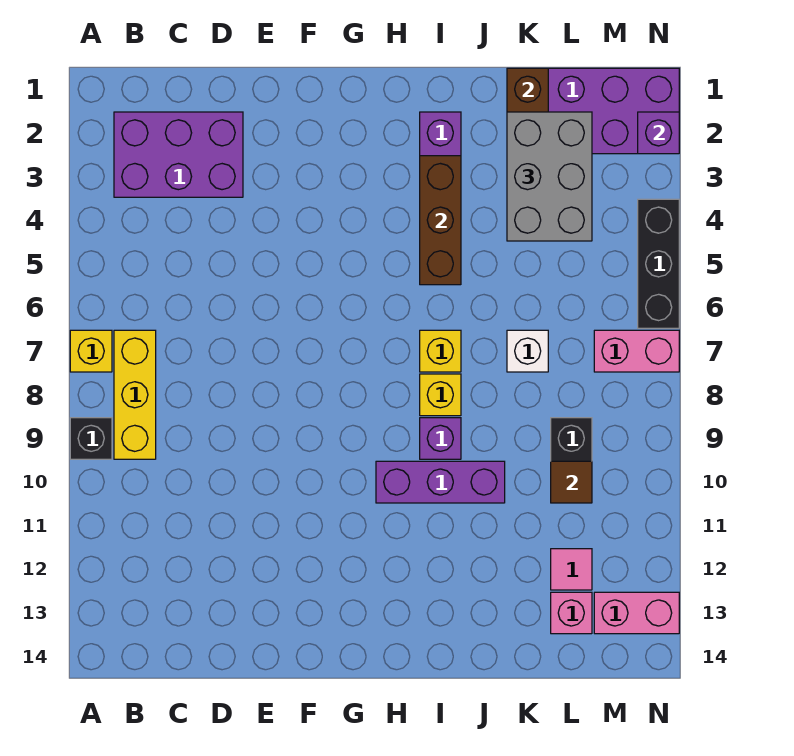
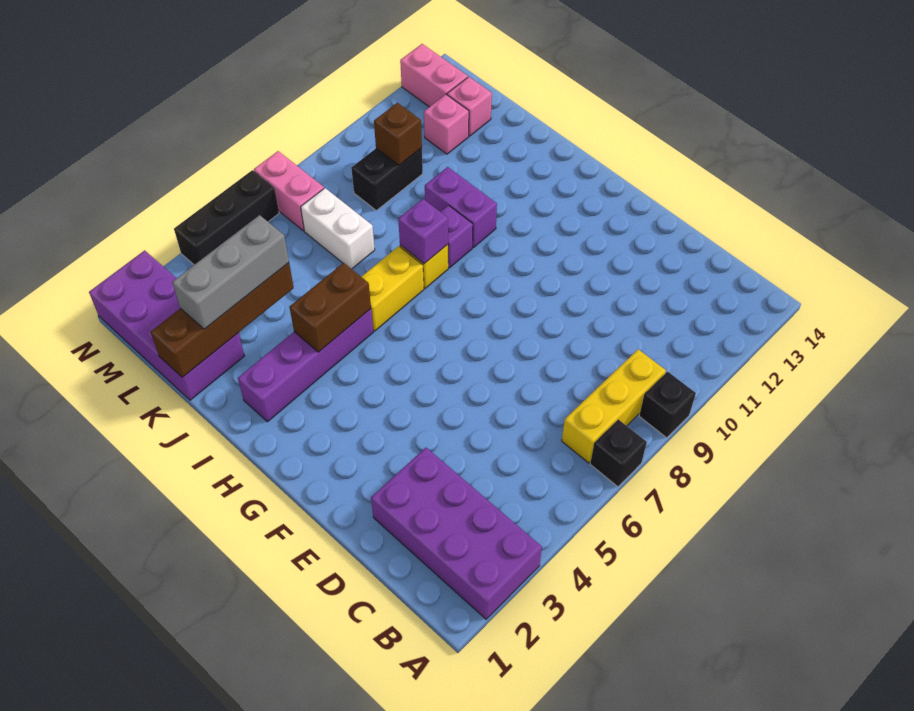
yellow 1x1 brick [70,330,112,372] -> black 1x1 brick [590,419,647,487]
purple 2x3 brick [114,112,243,197] -> purple 2x4 brick [371,448,542,619]
purple 1x3 brick [376,461,505,503] -> purple 1x2 brick [425,167,497,248]
brown 1x3 brick [420,156,461,285] -> brown 1x2 brick [289,263,371,352]
yellow 1x1 brick [420,330,461,372] -> yellow 1x2 brick [361,246,424,331]
grey 2x3 brick [507,112,592,241] -> grey 1x3 brick [172,215,289,329]
white 1x1 brick [507,330,548,372] -> white 1x2 brick [301,188,375,269]
brown 1x1 tile [551,461,592,503] -> brown 1x1 brick [374,103,422,165]
pink 1x1 tile [551,549,592,590] -> pink 1x1 brick [424,95,469,154]
purple 1x1 brick [638,112,679,154] -> purple 1x1 brick moved to [398,199,448,264]

